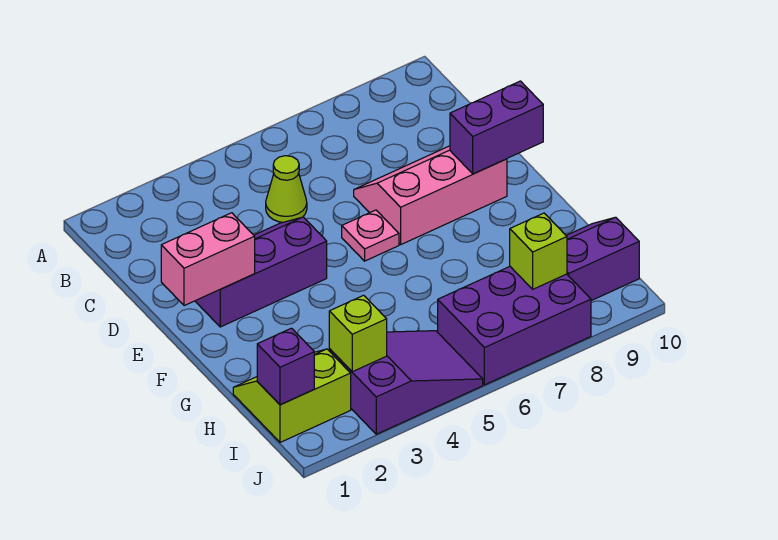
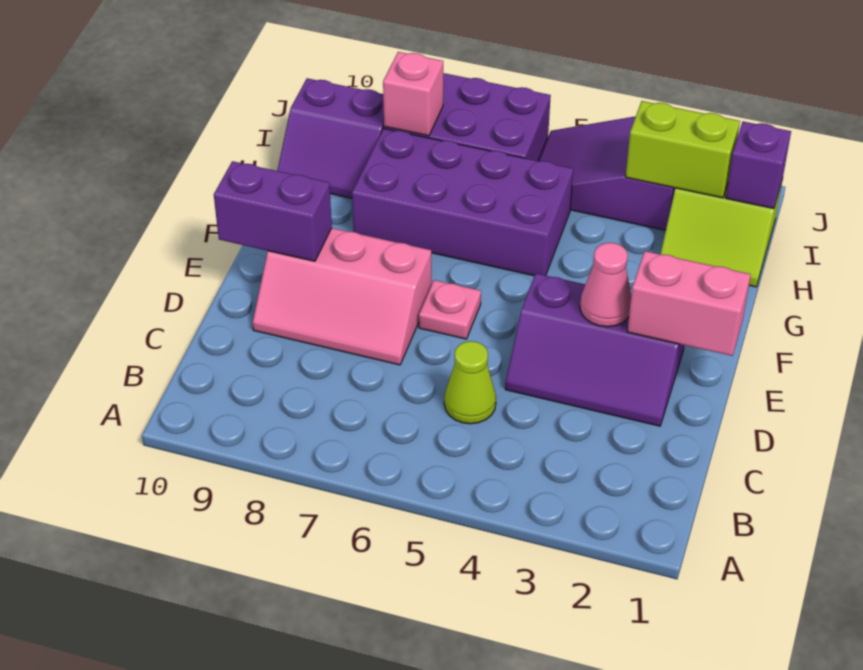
none -> pink 1x1 cone [580,243,631,327]
none -> purple 2x4 brick [352,129,573,276]
lime 1x1 brick [329,295,387,372] -> lime 1x2 brick [626,101,740,198]
lime 1x1 brick [510,213,567,289] -> pink 1x1 brick [383,52,443,136]

